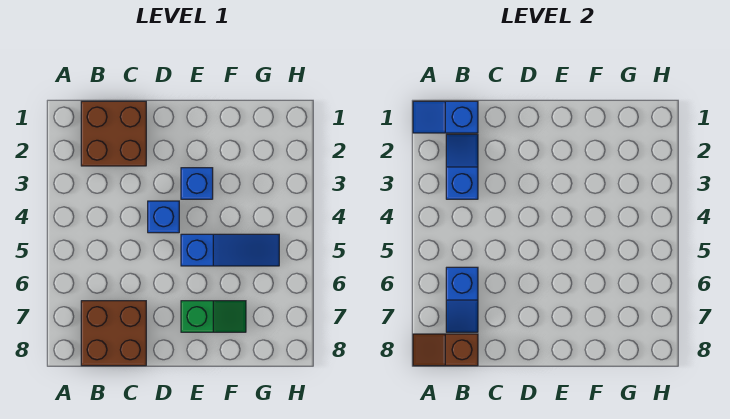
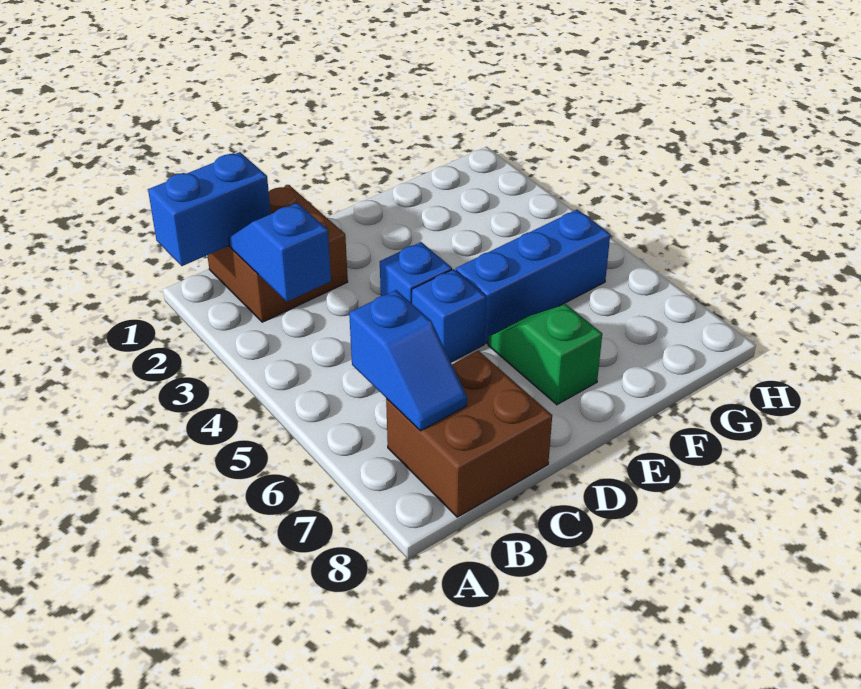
blue 1x2 slope [413,101,478,133] -> blue 1x2 brick [148,152,271,266]
brown 1x2 slope [413,334,478,366] -> none
blue 1x1 brick [181,168,213,199] -> blue 1x1 brick moved to [412,269,486,362]
blue 1x3 slope [181,234,279,266] -> blue 1x3 brick [456,210,610,344]
green 1x2 slope [181,301,246,332] -> green 1x2 slope turned to [488,304,602,405]

